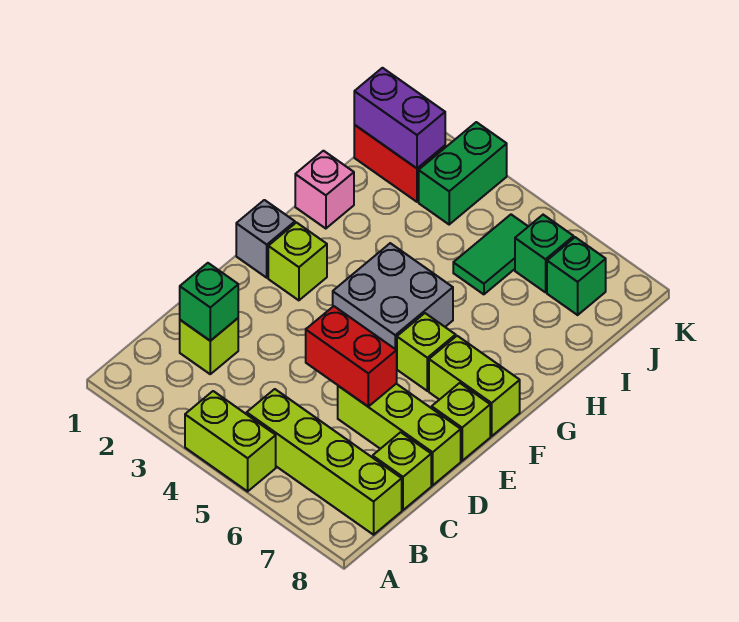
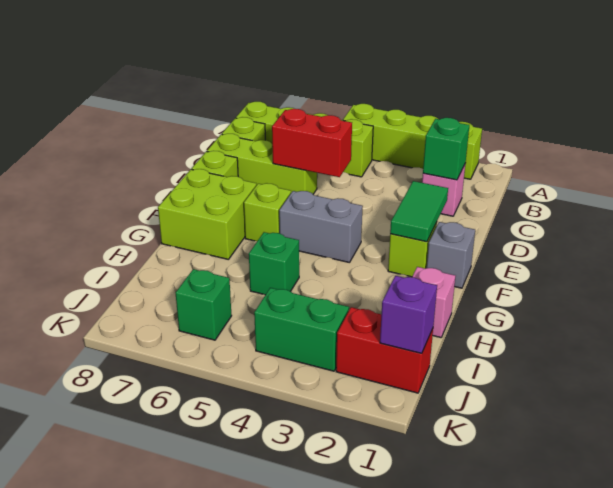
lime 1x2 brick [185,391,276,491] -> lime 1x4 brick [343,104,482,179]
lime 1x1 brick [180,318,238,374] -> pink 1x1 brick [422,165,465,216]
grey 2x2 brick [333,243,453,350] -> grey 1x2 brick [279,191,363,263]
lime 1x2 brick [429,336,520,436] -> lime 2x2 brick [158,169,257,260]
green 1x2 tile [453,215,528,294] -> green 1x2 tile moved to [390,181,448,242]
purple 1x2 brick [354,68,445,168] -> purple 1x1 brick [380,276,437,353]
green 1x2 brick [419,122,507,224] -> green 1x2 brick turned to [254,288,349,371]
green 1x1 brick [547,237,606,315] -> green 1x1 brick moved to [249,232,299,295]

